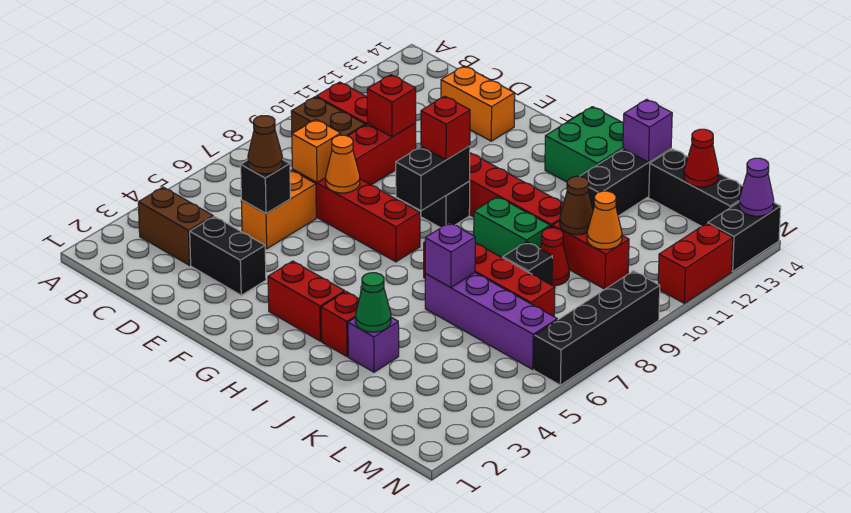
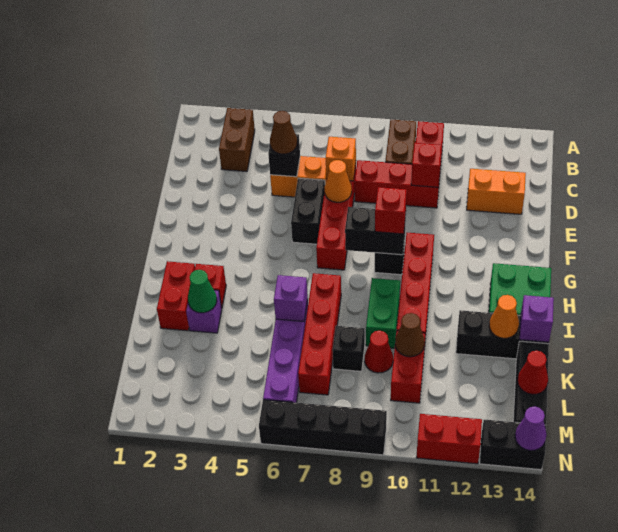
black 1x2 brick [190,216,266,295] -> black 1x2 brick moved to [291,178,325,244]
orange 1x2 brick [441,66,515,141] -> orange 1x2 brick turned to [467,169,526,214]
red 1x2 brick [268,261,345,341] -> red 1x2 brick moved to [157,261,195,331]
orange 1x1 cone [587,191,622,249] -> orange 1x1 cone moved to [489,295,519,338]

